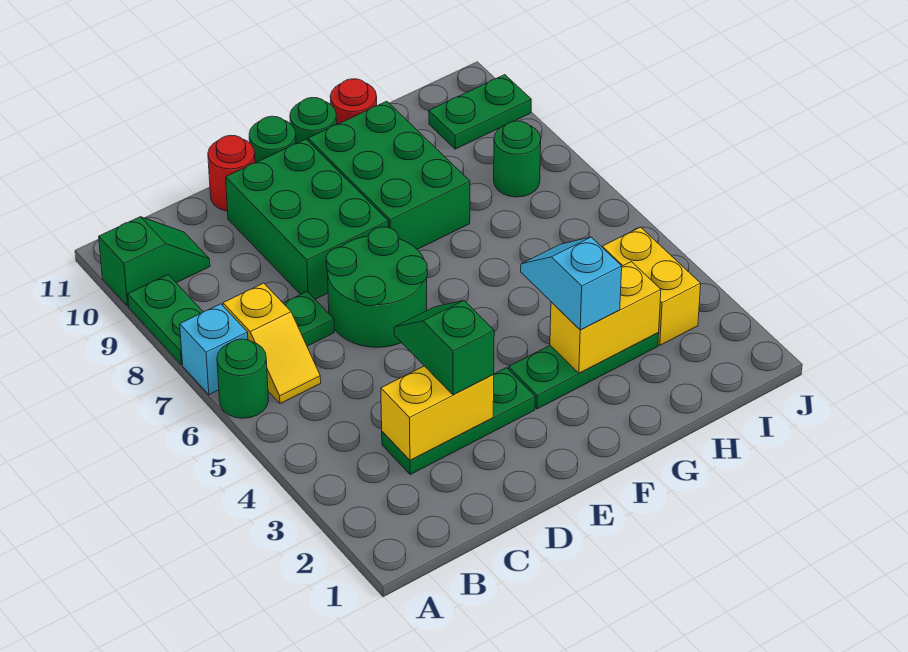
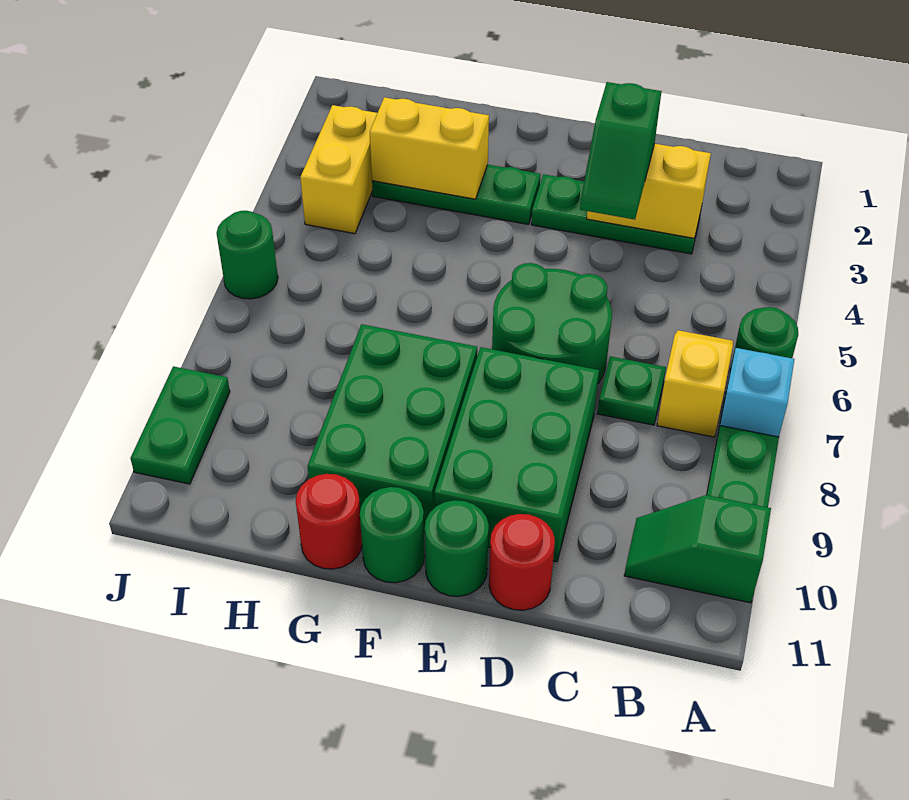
cyan 1x2 slope [521,237,622,330] -> none
green 1x1 round brick [494,121,541,197] -> green 1x1 round brick moved to [217,211,278,299]
green 1x2 plate [429,75,531,149] -> green 1x2 plate turned to [130,366,230,484]

